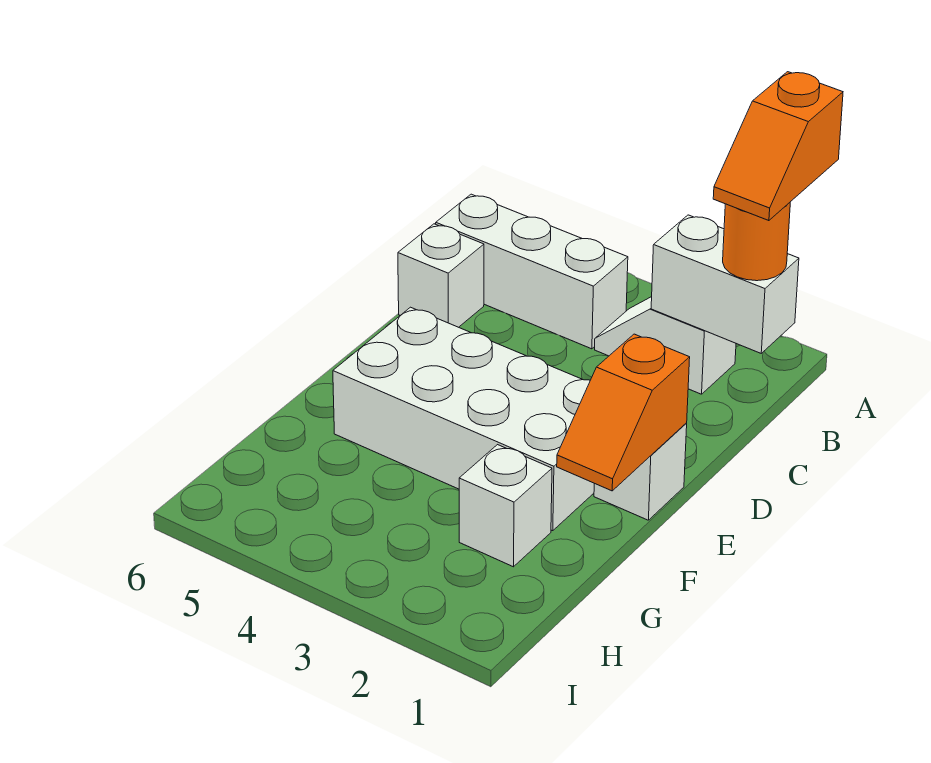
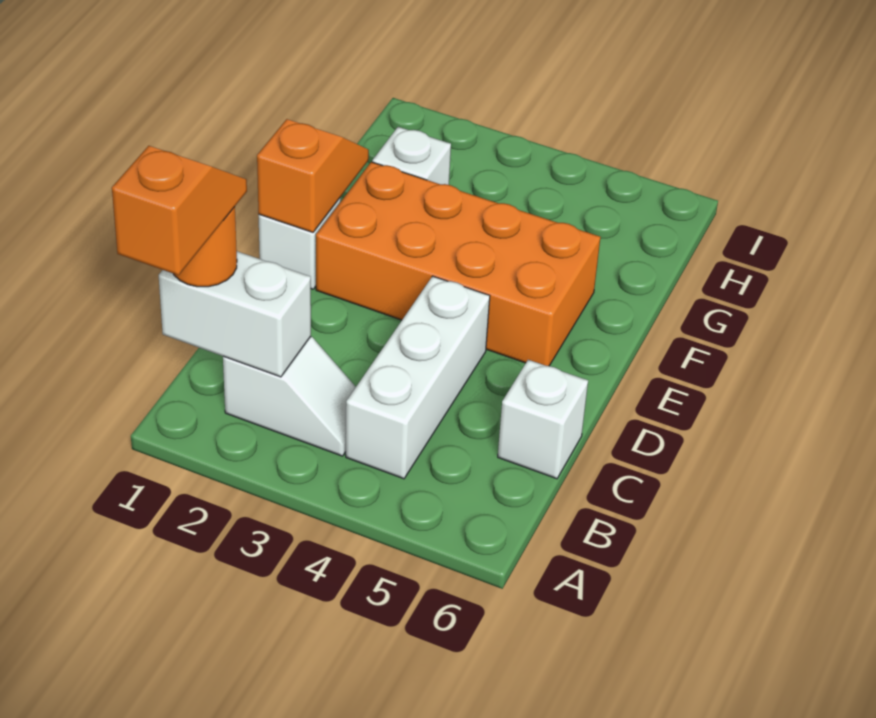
white 1x3 brick [436,194,628,349] -> white 1x3 brick turned to [346,276,490,479]
white 2x4 brick [333,307,594,531] -> orange 2x4 brick [316,162,600,366]

